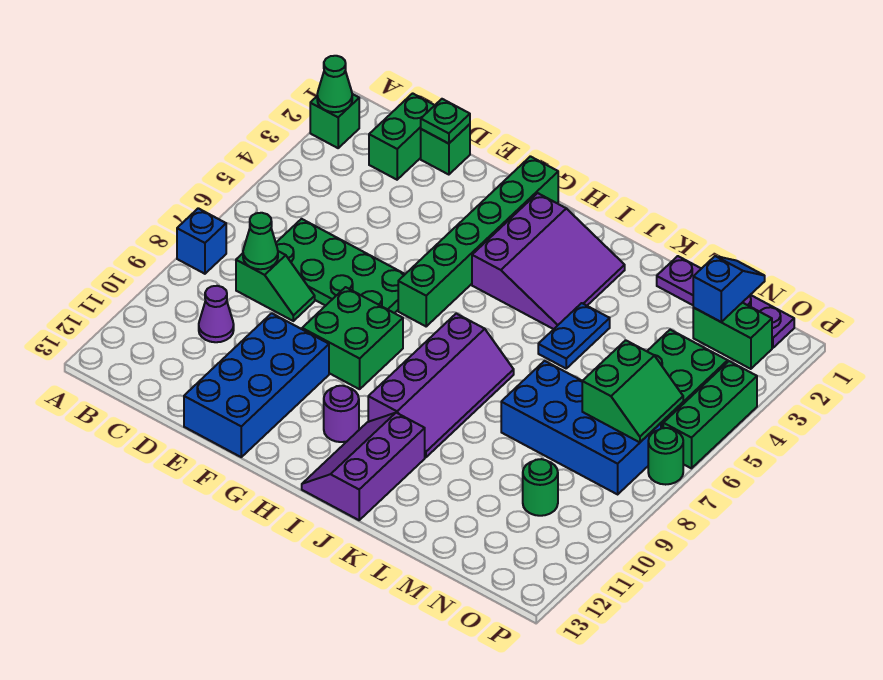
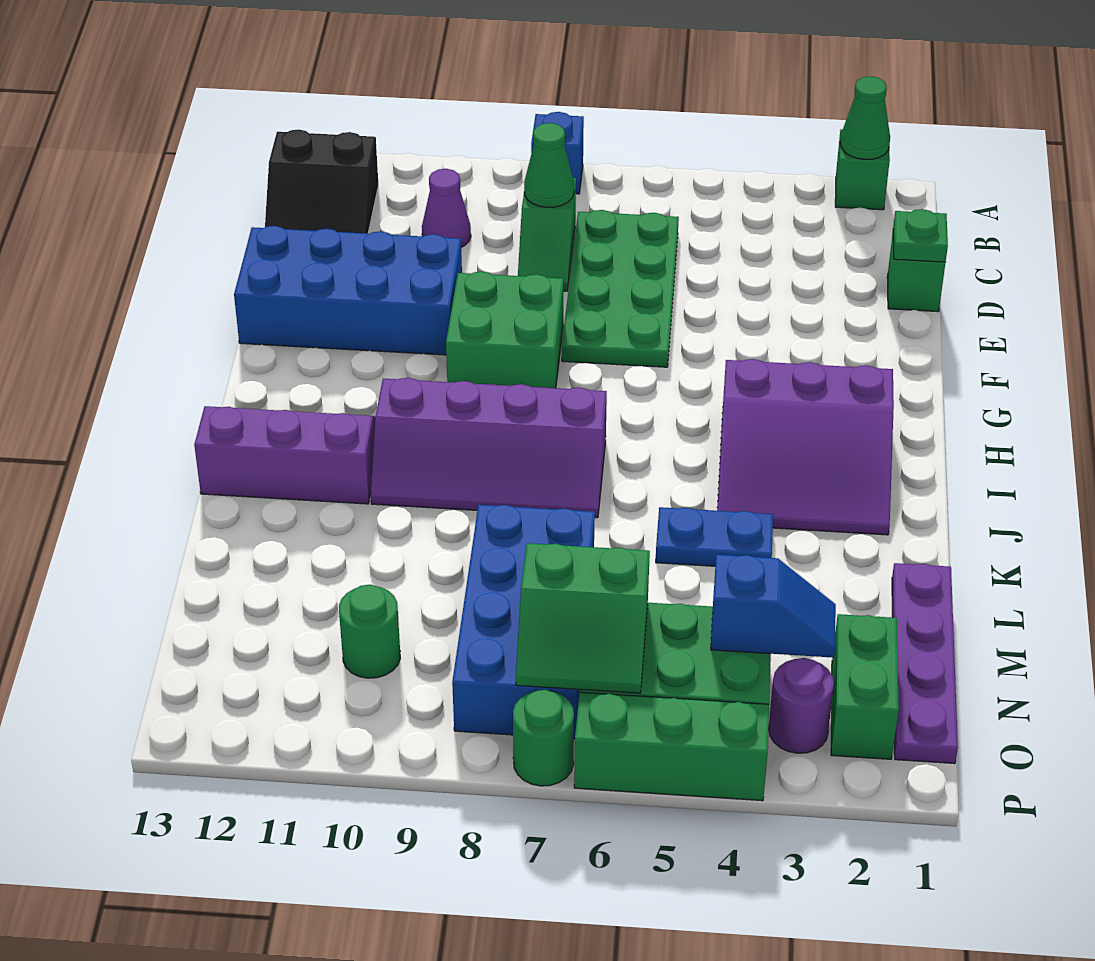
none -> black 2x2 slope [265,129,378,234]
green 1x2 brick [369,93,435,180] -> none
green 1x6 brick [398,156,558,326] -> none
purple 1x1 round brick [324,386,359,442] -> purple 1x1 round brick moved to [769,658,834,753]
blue 1x2 slope [693,256,765,322] -> blue 1x2 slope moved to [711,555,836,658]

